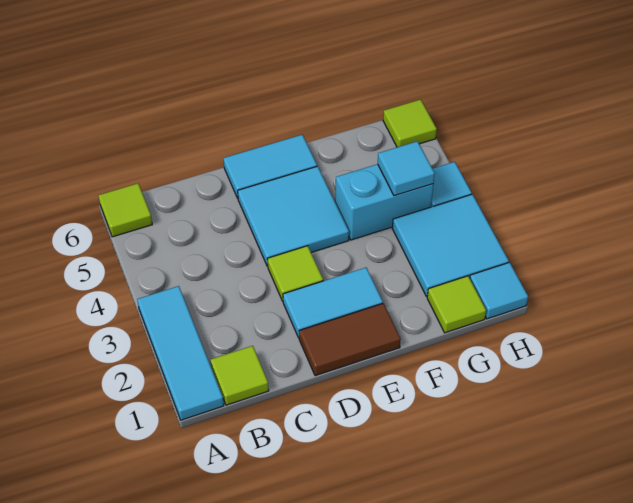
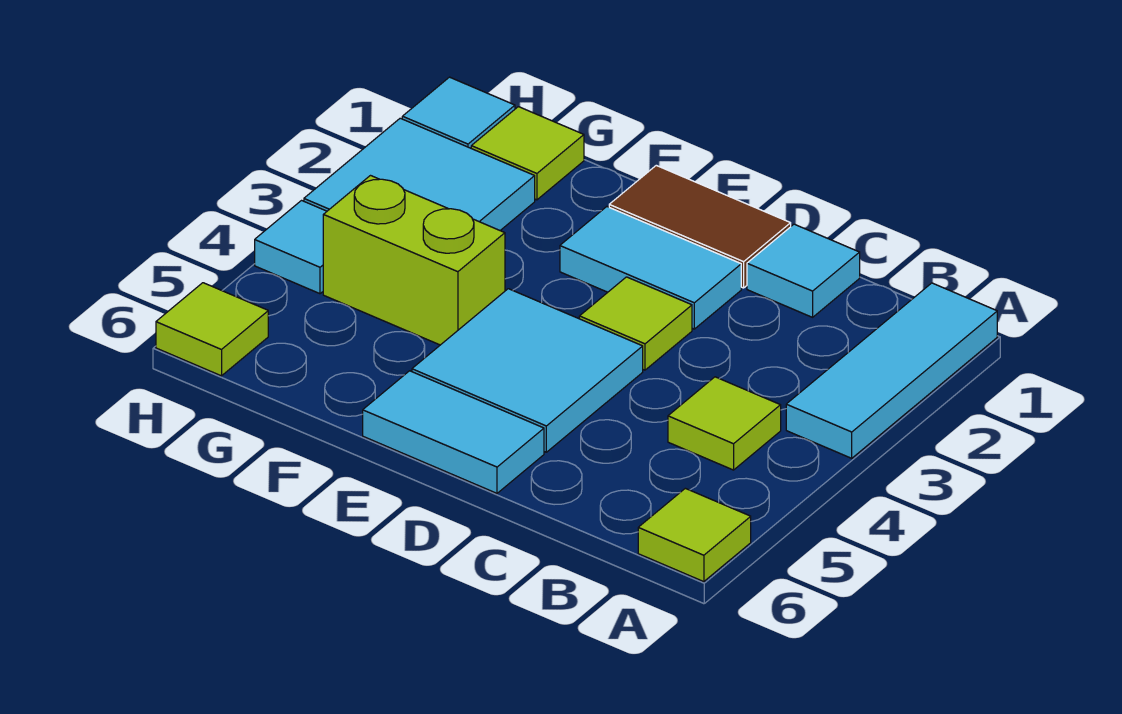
lime 1x1 tile [211,346,269,405] -> lime 1x1 tile moved to [668,377,781,470]
cyan 1x2 brick [335,164,433,240] -> lime 1x2 brick [323,176,505,345]
cyan 1x1 tile [378,141,435,196] -> cyan 1x1 tile moved to [747,224,860,317]

